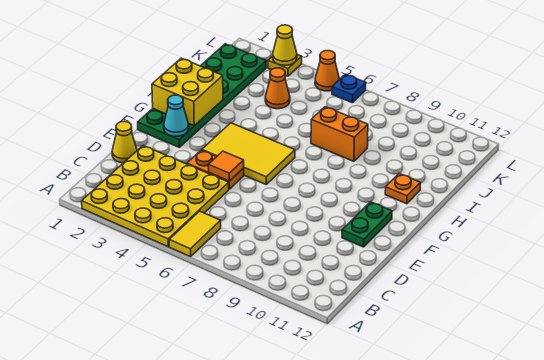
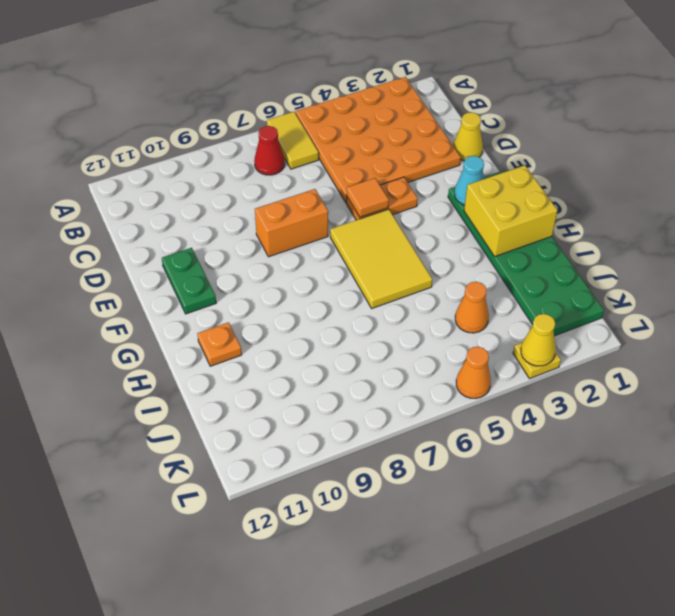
yellow 4x4 plate [82,146,229,247] -> orange 4x4 plate [296,77,461,203]
none -> red 1x1 cone [254,126,285,175]
yellow 2x3 tile [202,123,295,184] -> yellow 2x3 tile turned to [330,209,432,308]
orange 1x2 brick [311,107,368,161] -> orange 1x2 brick moved to [255,189,328,257]
blue 1x1 plate [332,74,366,103] -> none

